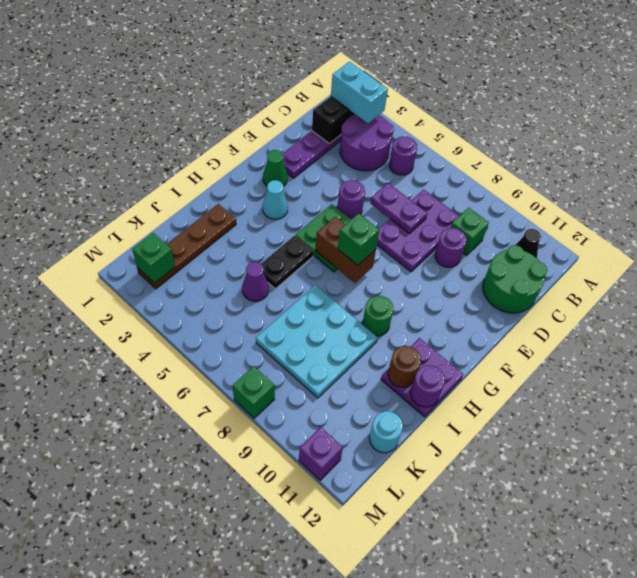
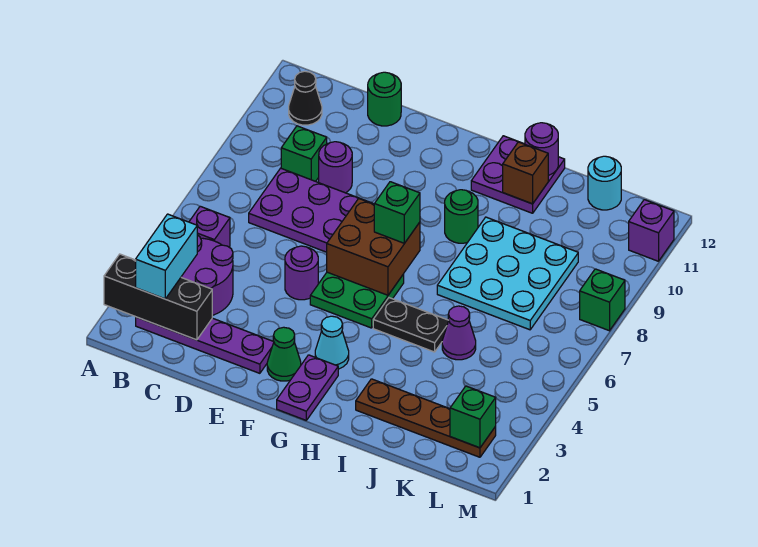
purple 1x1 round brick [389,137,417,175] -> purple 1x1 brick [189,206,230,247]
green 2x2 round brick [483,245,547,313] -> green 1x1 round brick [368,72,401,126]
purple 1x2 plate [370,183,427,234] -> purple 1x2 plate moved to [277,355,338,420]
brown 1x2 brick [315,217,376,283] -> brown 2x2 brick [327,198,420,295]
brown 1x1 round brick [388,346,421,387] -> brown 1x1 brick [503,142,548,204]

